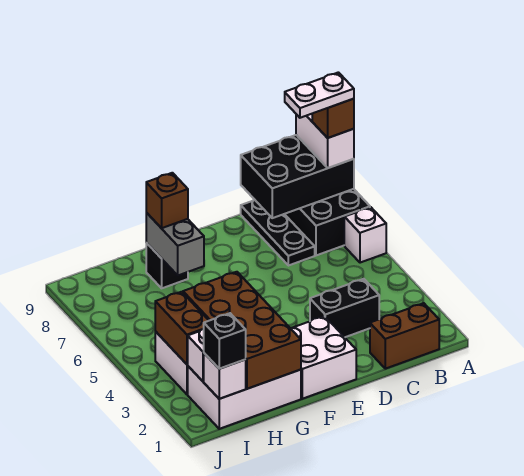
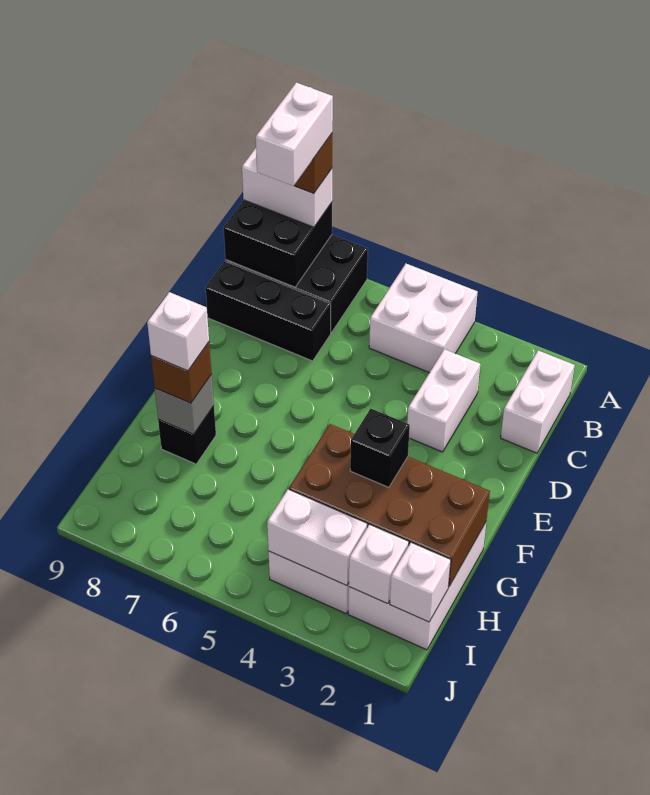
white 1x1 brick [344,207,386,263] -> white 1x1 brick moved to [147,292,209,371]
black 2x3 brick [241,135,354,218] -> black 2x2 brick [224,200,332,287]
white 1x2 plate [285,72,354,118] -> white 1x2 brick [256,83,333,186]
brown 1x2 brick [370,303,439,369] -> white 1x2 brick [501,351,575,453]
black 1x2 brick [310,279,379,337] -> white 1x2 brick [407,349,480,452]
black 1x3 plate [241,200,315,266] -> black 1x3 brick [206,261,331,361]
white 2x2 brick [291,316,356,399] -> white 2x2 brick moved to [369,264,478,373]
grey 1x2 brick [146,213,204,275] -> grey 1x1 brick [155,375,214,434]
black 1x1 brick [204,313,246,369] -> black 1x1 brick moved to [350,409,410,487]
brown 1x2 brick [155,292,209,364] -> white 1x2 brick [267,489,367,586]

